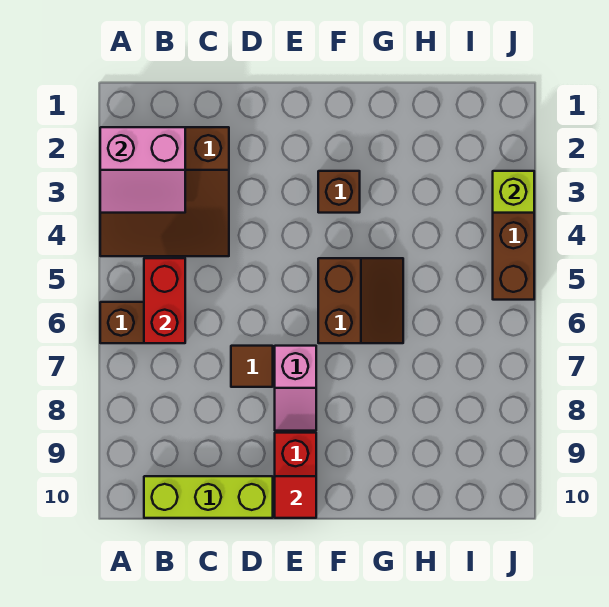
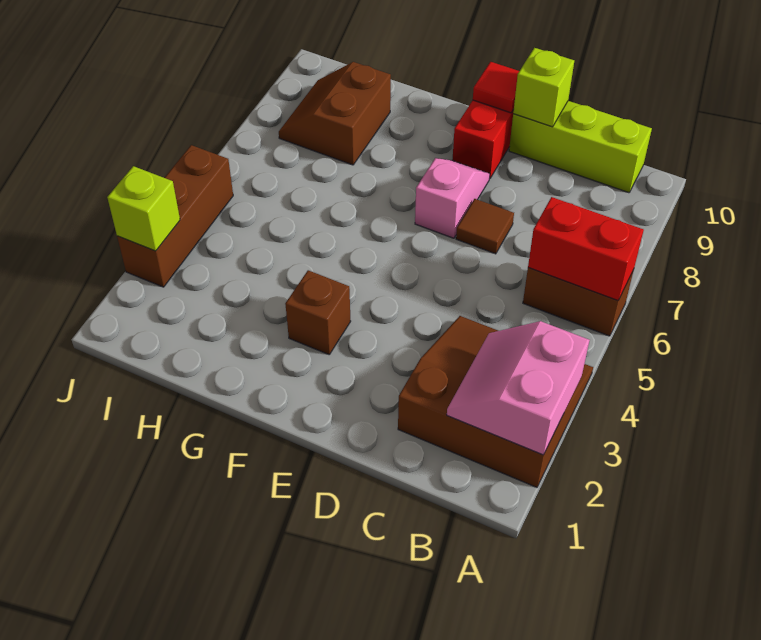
pink 2x2 slope [100,127,185,213] -> pink 2x2 slope turned to [447,321,590,455]
red 1x2 brick [144,258,185,343] -> red 1x2 brick turned to [528,197,644,300]
none -> lime 1x1 brick [513,48,574,127]
brown 2x2 slope [318,258,403,343] -> brown 2x2 slope moved to [279,62,391,165]

